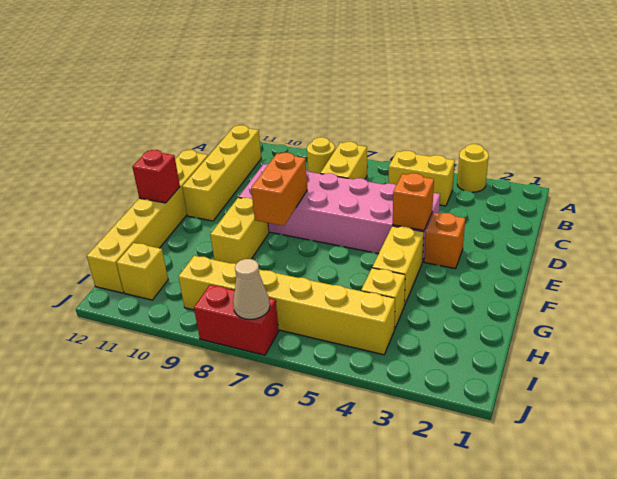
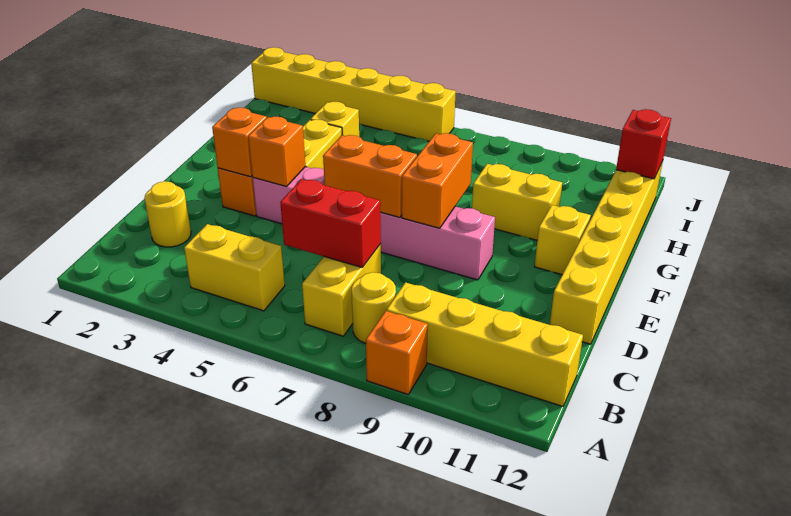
yellow 1x1 round brick [457,144,489,192] -> yellow 1x1 round brick moved to [144,181,191,247]
none -> orange 1x1 brick [366,311,428,394]
yellow 1x4 brick [182,125,261,221] -> yellow 1x4 brick turned to [387,282,583,406]
pink 2x6 brick [239,164,440,262] -> pink 1x6 brick [253,167,495,280]
none -> orange 1x1 brick [212,108,267,177]
none -> orange 1x2 brick [323,135,417,217]
yellow 1x2 brick [210,198,269,264] -> yellow 1x2 brick turned to [472,164,562,240]
red 1x1 brick [132,150,180,203] -> red 1x1 brick moved to [616,109,671,179]
yellow 1x6 brick [178,256,395,355] -> yellow 1x6 brick moved to [251,47,456,141]
yellow 1x1 brick [117,243,168,300] -> yellow 1x1 brick moved to [535,205,591,275]
red 1x2 brick [194,285,279,355] -> red 1x2 brick moved to [280,179,381,267]
tan 1x1 cone [233,259,270,319] -> none

